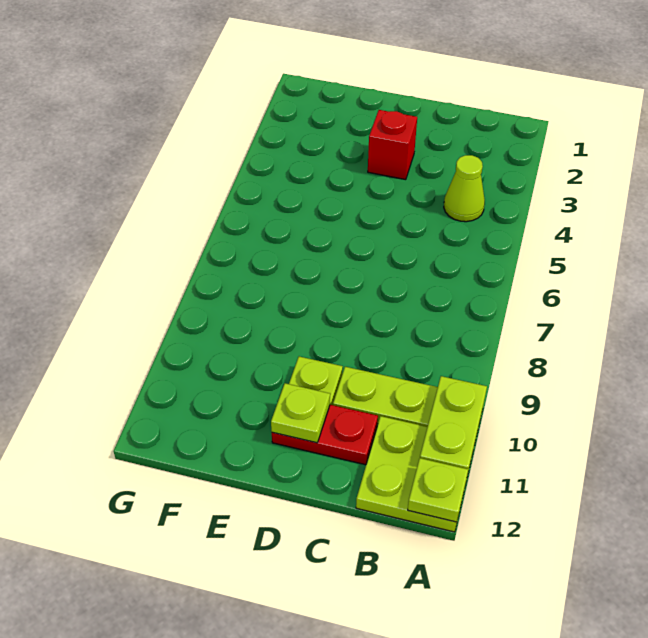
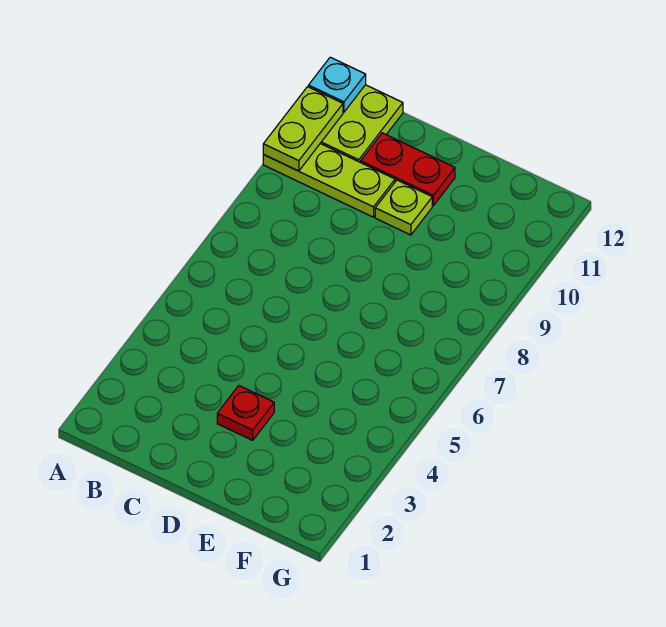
lime 1x1 plate [408,458,468,522] -> cyan 1x1 plate [309,57,366,112]
lime 1x1 cone [444,155,485,222] -> none
red 1x1 brick [368,110,417,180] -> red 1x1 plate [217,386,274,440]
lime 1x1 plate [271,383,330,443] -> none

